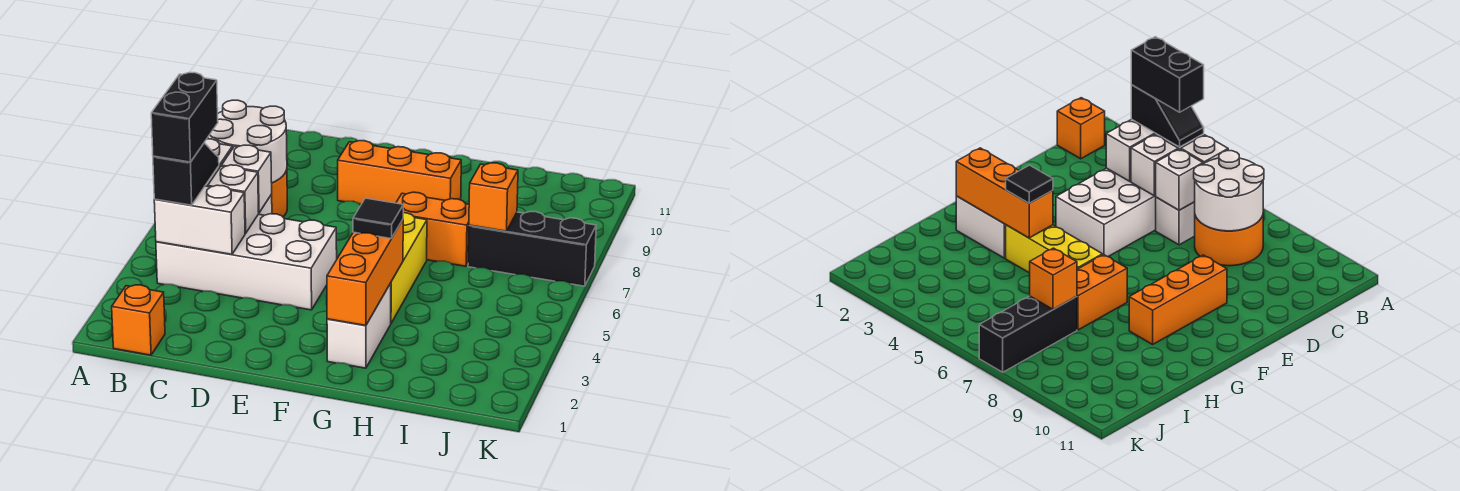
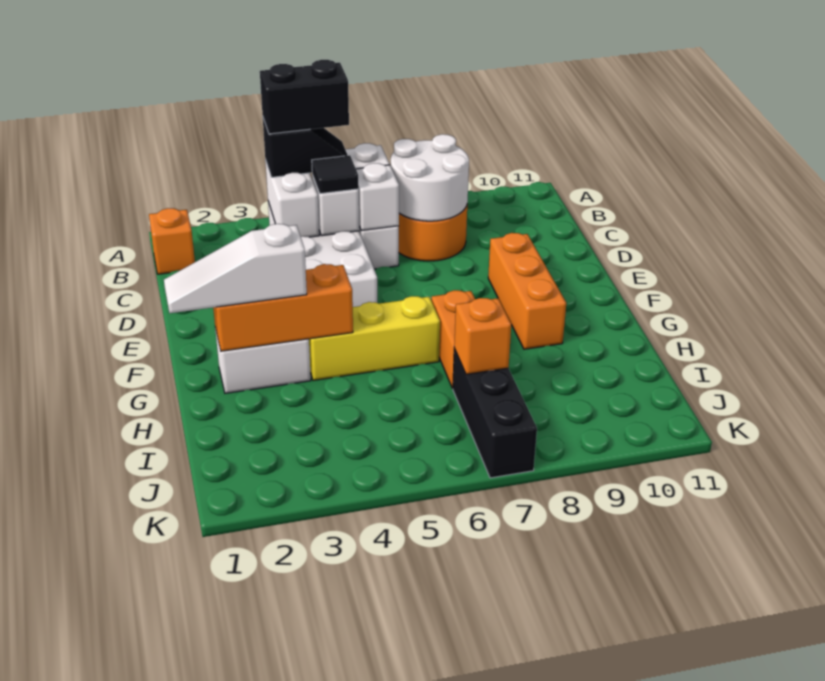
none -> white 1x3 slope [164,224,307,313]
black 1x1 tile [353,198,403,238] -> black 1x1 tile moved to [312,155,359,194]

